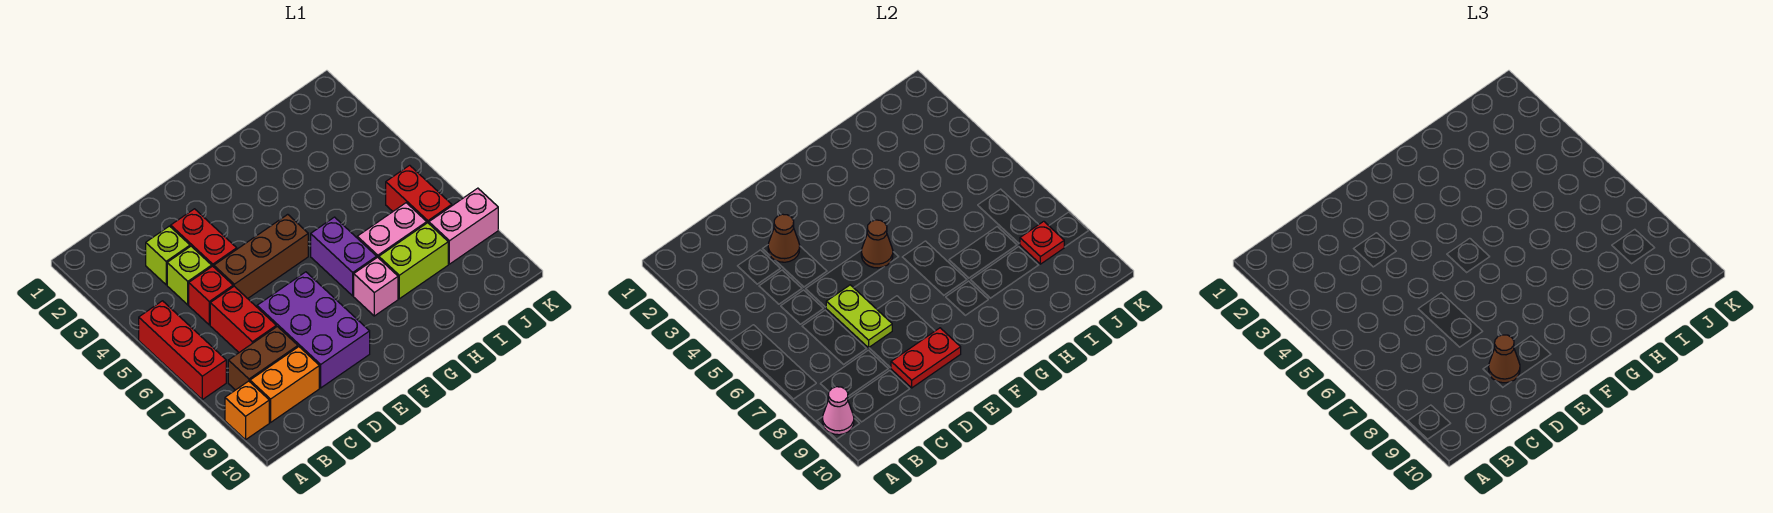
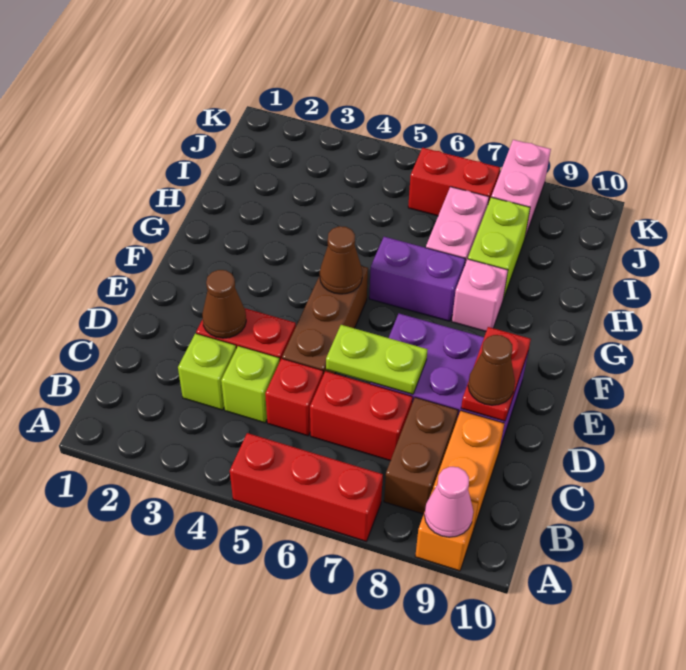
red 1x1 plate [1020,221,1064,264] -> none

